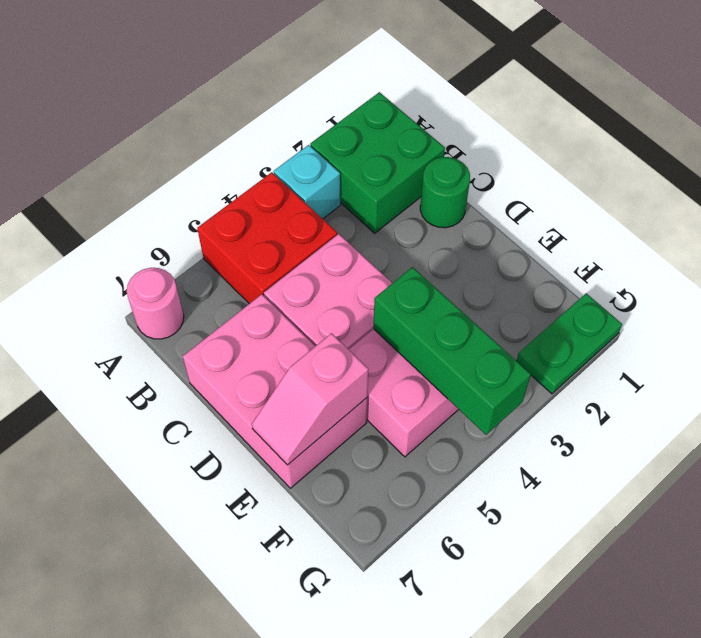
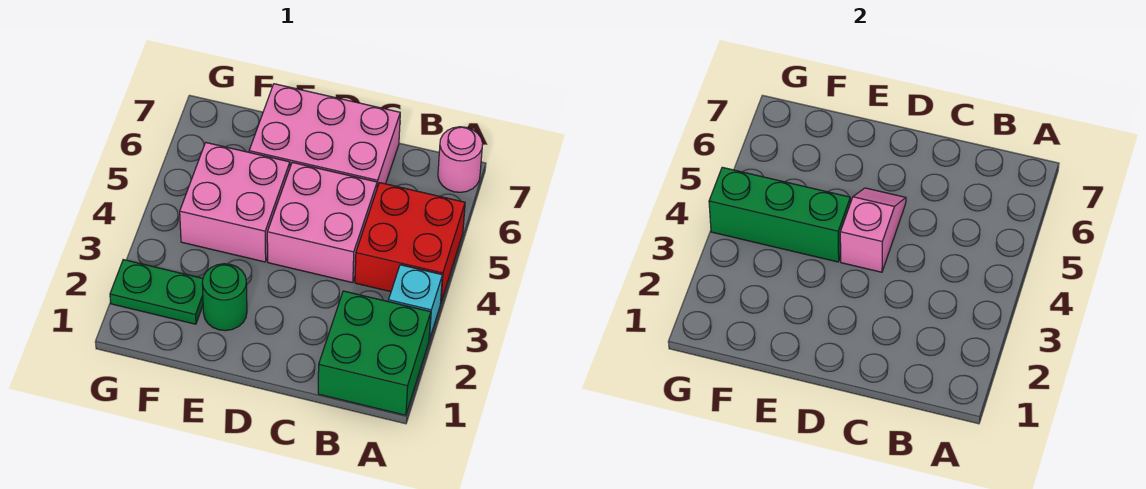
green 1x1 round brick [420,157,470,228] -> green 1x1 round brick moved to [202,264,247,331]
pink 1x2 slope [252,333,368,465] -> pink 1x2 slope moved to [840,188,906,272]
green 1x2 plate [517,293,622,394] -> green 1x2 plate turned to [110,260,203,324]

